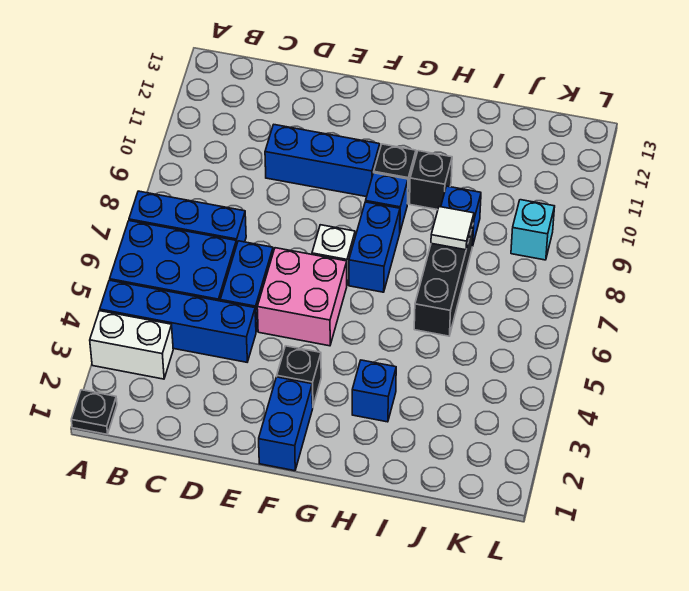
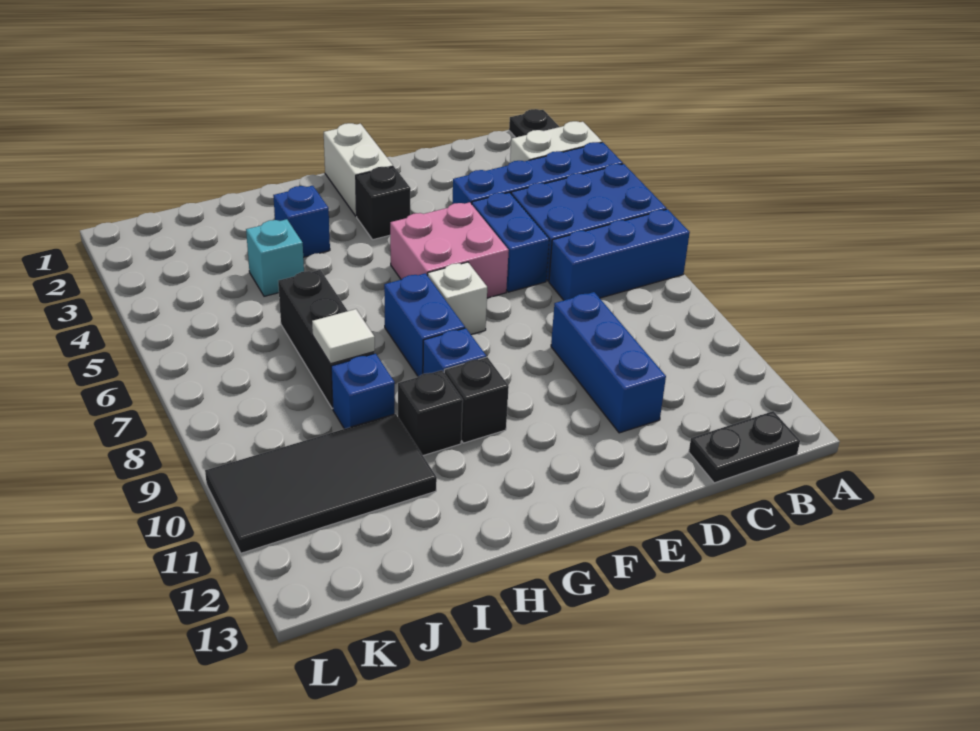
none -> black 1x2 plate [689,411,800,483]
blue 1x3 brick [265,125,380,197] -> blue 1x3 brick turned to [551,292,666,433]
blue 1x2 brick [259,377,313,471] -> white 1x2 brick [324,123,393,216]
none -> black 2x4 tile [205,414,437,553]
cyan 1x1 brick [511,200,555,260] -> cyan 1x1 brick moved to [246,219,304,296]

